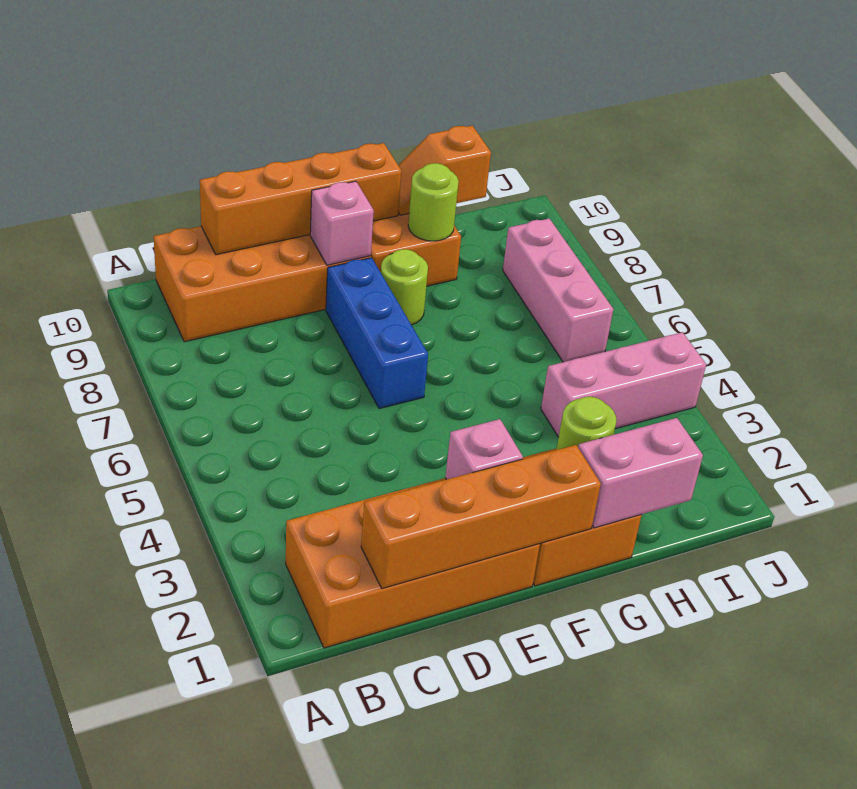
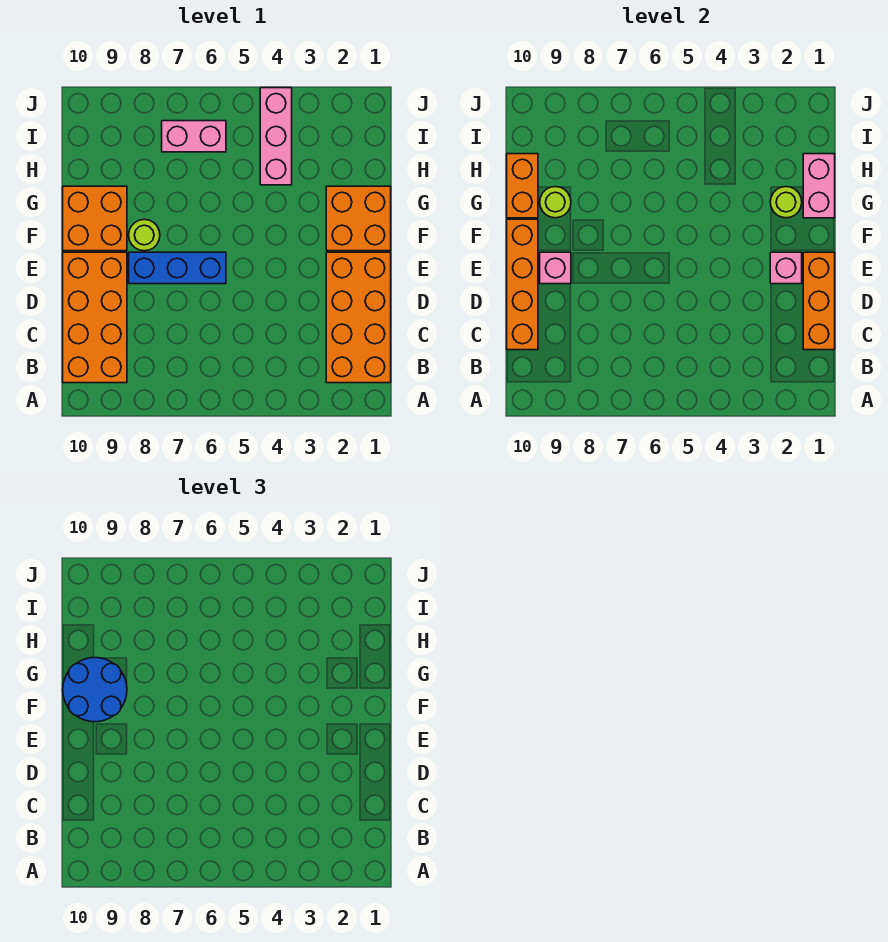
orange 1x4 brick [361,445,601,589] -> orange 1x3 brick [803,252,835,350]
none -> blue 2x2 round brick [63,658,127,722]
orange 1x2 slope [398,126,491,215] -> orange 1x2 brick [507,154,538,218]
pink 1x3 brick [503,218,613,362] -> pink 1x2 brick [162,121,226,152]

